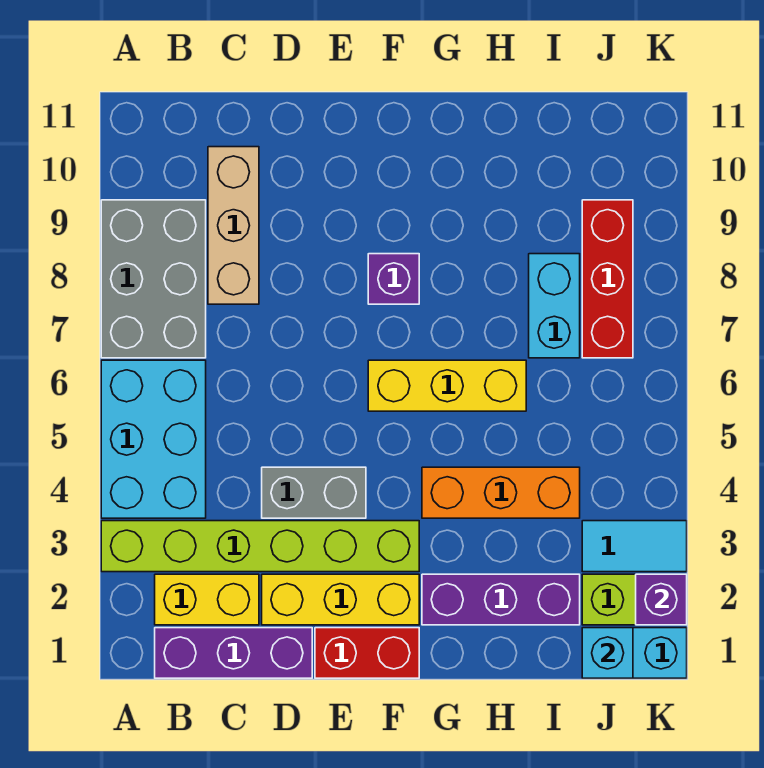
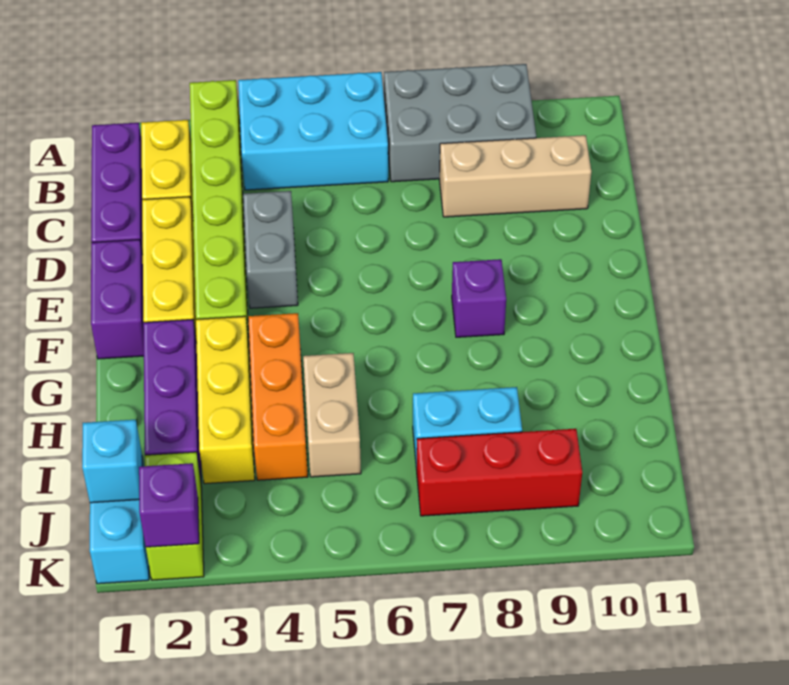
red 1x2 brick [315,628,419,678] -> purple 1x2 brick [91,240,144,359]
yellow 1x3 brick [368,360,526,411] -> yellow 1x3 brick moved to [196,316,255,484]
none -> tan 1x2 brick [303,353,361,477]
cyan 1x2 tile [582,521,687,572] -> none

